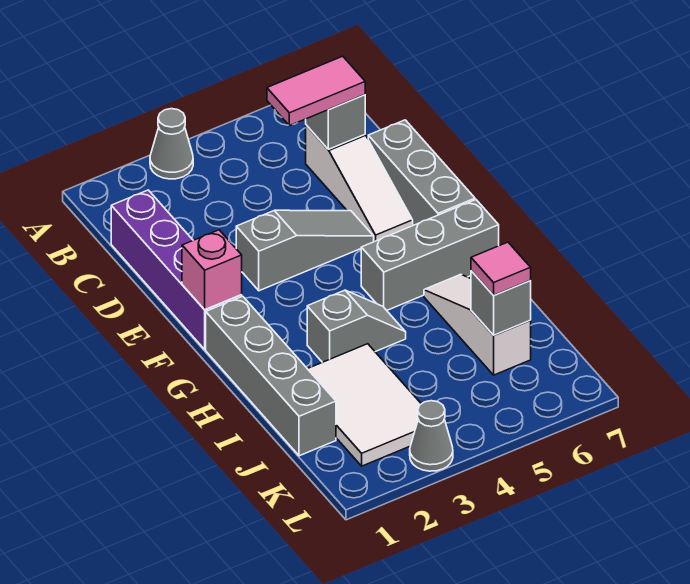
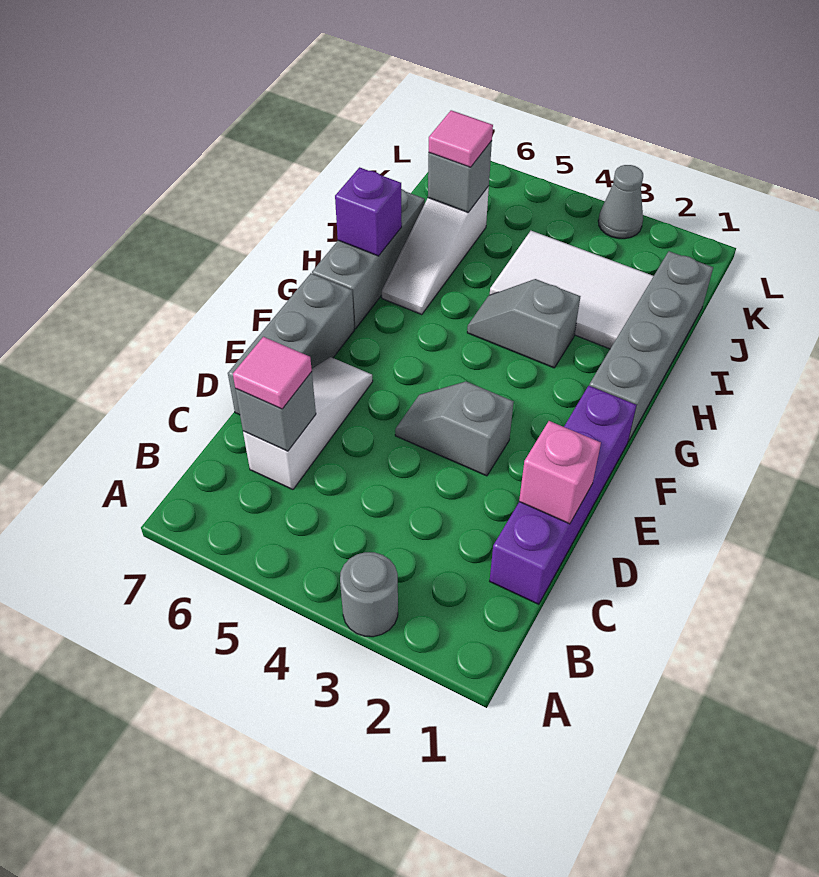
grey 1x1 cone [150,109,193,179] -> grey 1x1 round brick [340,552,398,637]
pink 1x2 tile [267,56,365,126] -> pink 1x1 tile [233,337,312,409]
grey 1x3 slope [236,210,374,291] -> grey 1x2 slope [395,382,514,476]
pink 1x1 brick [182,230,242,310] -> pink 1x1 brick moved to [519,421,601,524]
grey 1x3 brick [361,200,499,310] -> grey 1x3 brick turned to [312,189,425,329]
none -> purple 1x1 brick [335,167,402,256]
white 2x3 tile [308,344,421,466] -> white 2x3 tile turned to [490,231,653,349]

